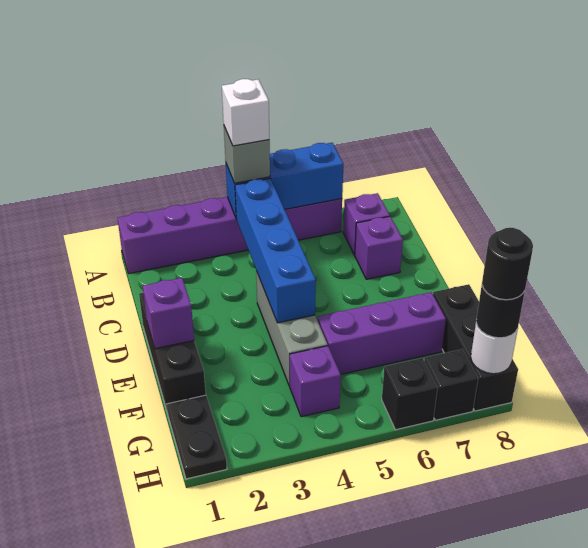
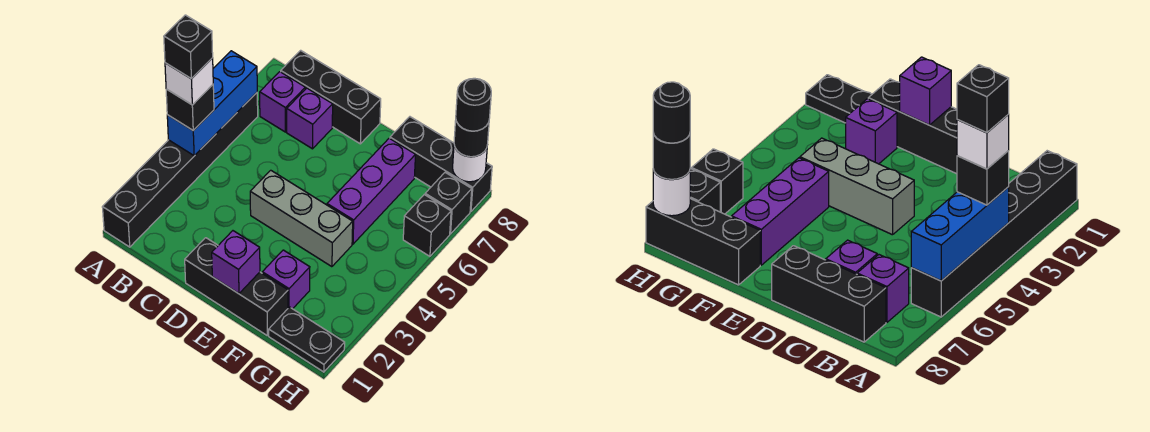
purple 1x6 brick [118,197,342,274] -> black 1x6 brick [102,93,258,247]
grey 1x1 brick [224,127,270,183] -> black 1x1 brick [166,85,214,130]
none -> black 1x1 brick [164,15,213,79]
blue 1x4 brick [235,178,316,323] -> none
none -> black 1x3 brick [281,50,381,144]
purple 1x1 brick [290,346,341,417] -> purple 1x1 brick moved to [262,250,310,309]

